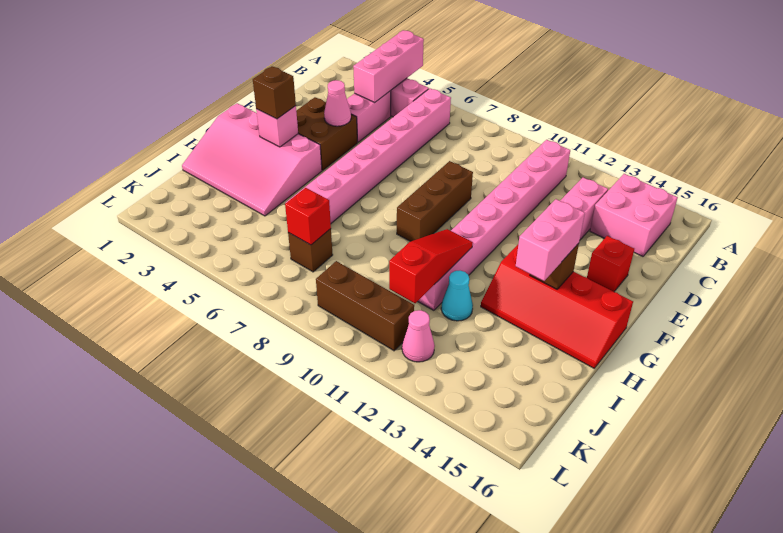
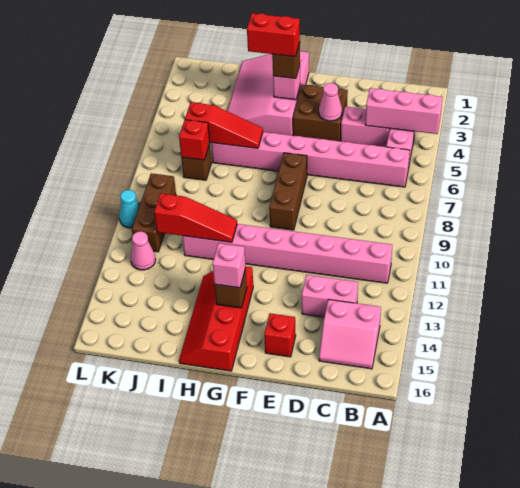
pink 2x2 brick [590,174,678,256] -> pink 2x2 slope [319,299,381,369]
brown 1x3 brick [397,161,473,241] -> brown 1x3 brick turned to [269,153,307,230]
none -> red 1x2 brick [247,13,300,57]
pink 1x2 brick [516,199,585,281] -> pink 1x1 brick [212,243,246,288]
none -> red 1x3 slope [185,102,263,148]
cyan 1x1 cone [441,271,473,321] -> cyan 1x1 cone moved to [119,190,139,228]

